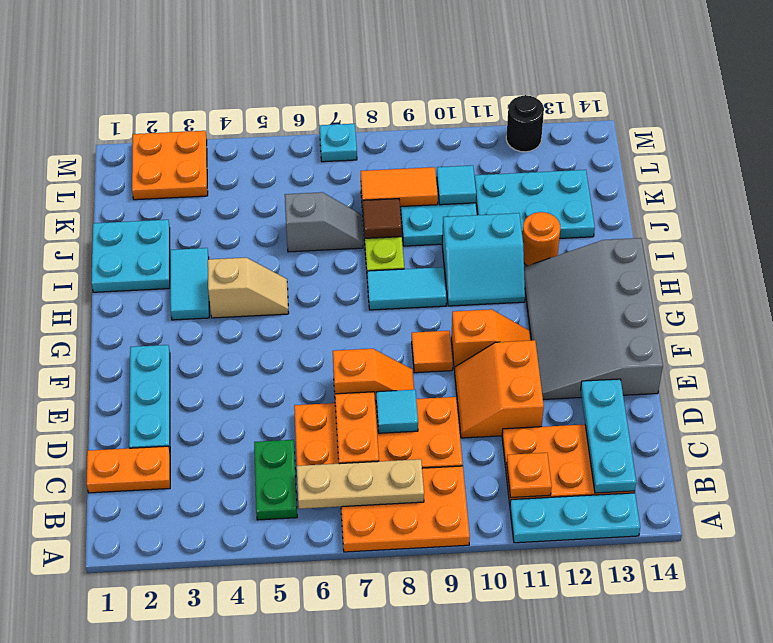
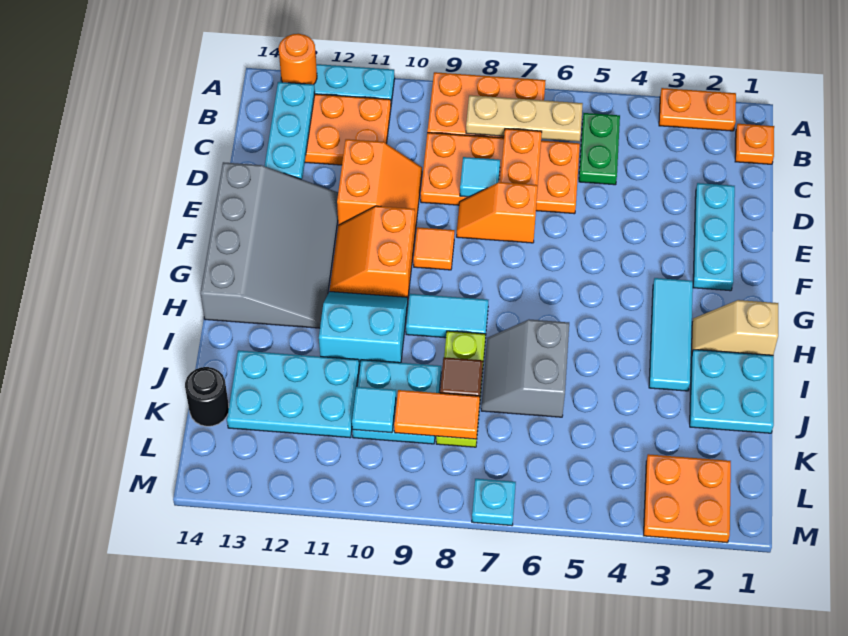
orange 1x1 plate [507,453,552,497] -> orange 1x1 plate moved to [735,124,774,164]
orange 1x2 plate [86,446,170,493] -> orange 1x2 plate moved to [659,88,736,131]
orange 1x2 slope [451,309,530,370] -> orange 2x2 slope [330,206,415,298]
cyan 1x2 tile [170,248,209,320] -> cyan 1x3 tile [649,278,693,391]
tan 1x2 slope [208,258,289,318] -> tan 1x2 slope moved to [691,300,778,356]
orange 1x1 round brick [522,212,560,266] -> orange 1x1 round brick moved to [279,34,317,84]
grey 1x2 slope [285,192,363,252] -> grey 2x2 slope [481,320,569,417]
black 1x1 round brick [506,95,544,152] -> black 1x1 round brick moved to [185,367,229,426]

